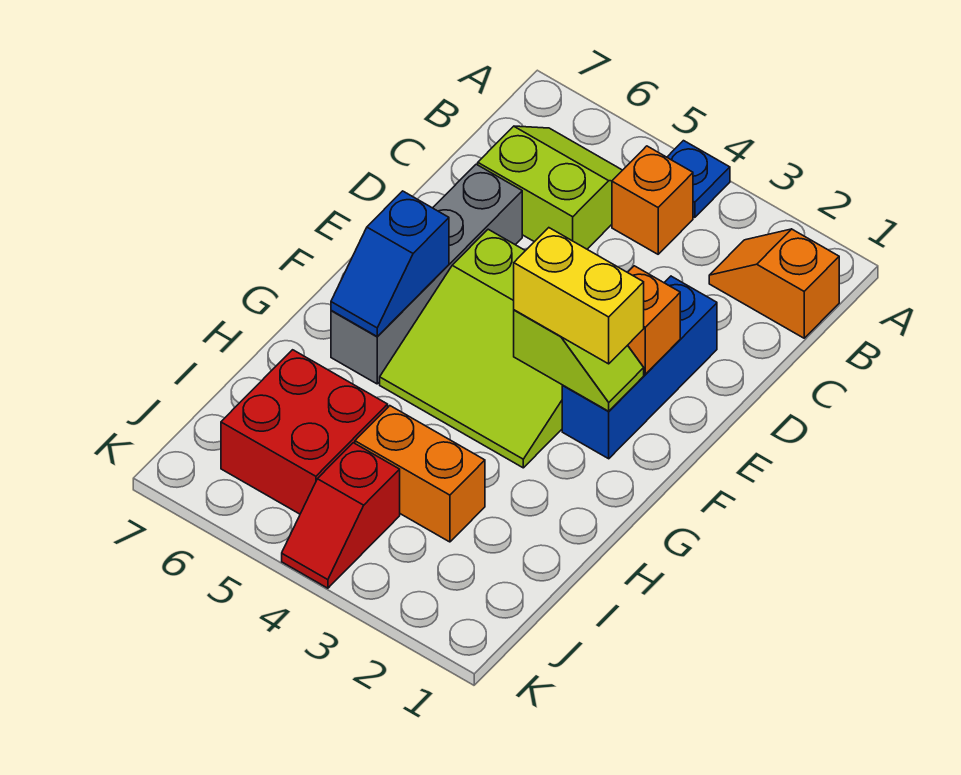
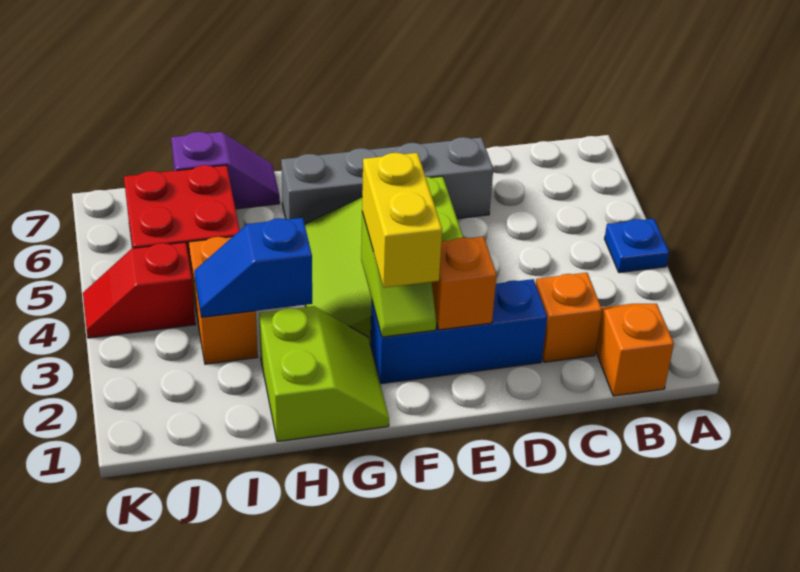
orange 1x1 brick [612,146,693,254] -> orange 1x1 brick moved to [536,273,602,362]
lime 2x2 slope [478,126,622,249] -> lime 2x2 slope moved to [259,306,389,442]
blue 1x2 slope [331,191,449,337] -> blue 1x2 slope moved to [194,218,312,317]
none -> purple 1x2 slope [171,132,280,209]

